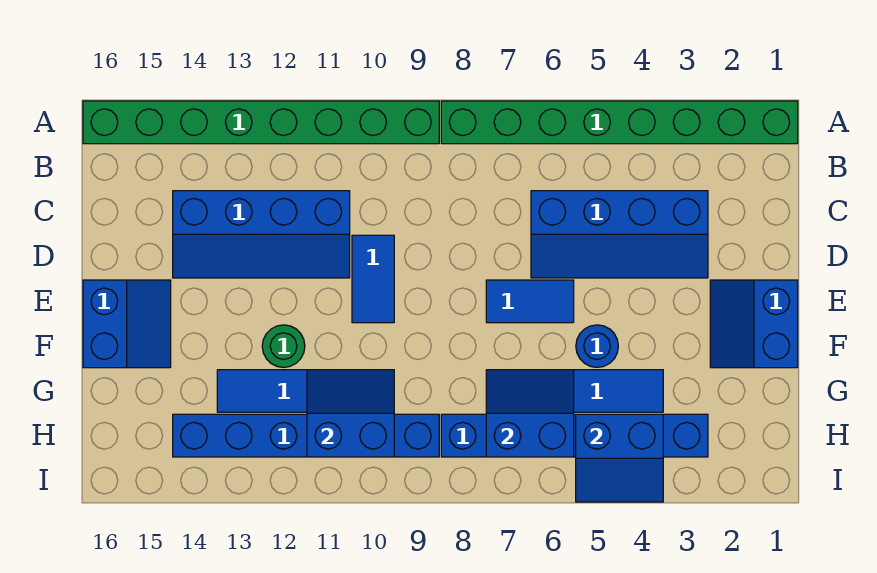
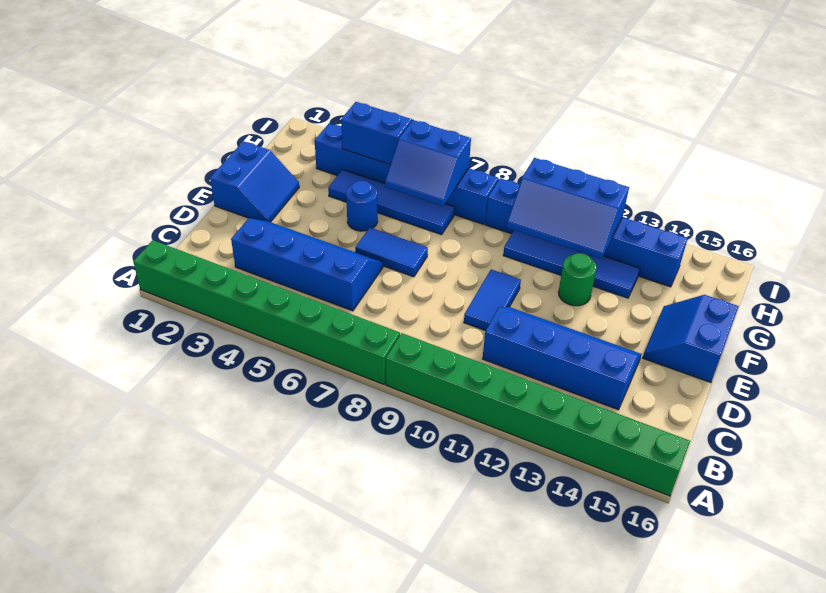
blue 2x2 slope [307,370,394,457] -> blue 2x3 slope [507,158,629,259]

